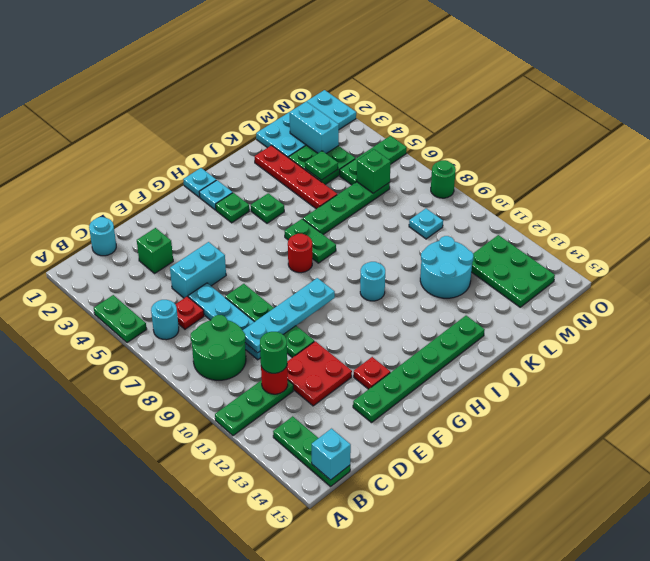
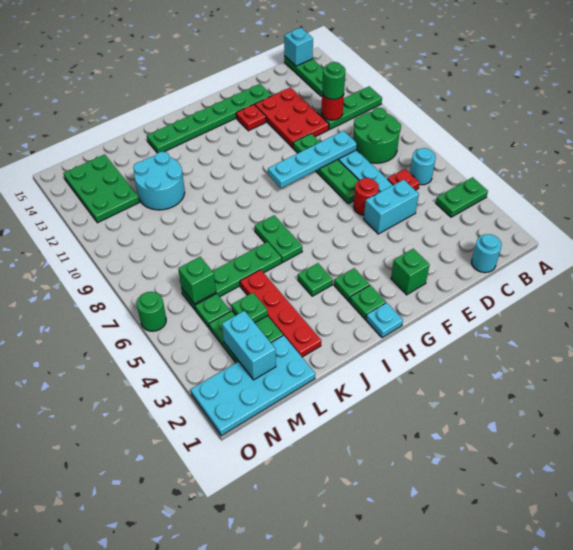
green 1x2 plate [94,295,147,343] -> green 1x2 plate turned to [436,177,488,217]
green 1x1 brick [137,228,173,273] -> green 1x1 brick moved to [391,249,429,295]
red 2x2 plate [287,341,352,406] -> red 2x3 plate [255,87,329,148]
cyan 1x1 plate [199,180,233,210] -> green 1x1 plate [350,285,386,319]
red 1x1 round brick [288,234,312,273] -> red 1x1 round brick moved to [354,178,379,215]
cyan 1x1 round brick [360,262,385,301] -> none
green 1x3 plate [340,136,407,185] -> green 1x1 plate [195,294,230,328]
cyan 1x1 plate [409,209,443,239] -> none
green 1x1 round brick [431,160,456,198] -> green 1x1 round brick moved to [137,292,166,331]

